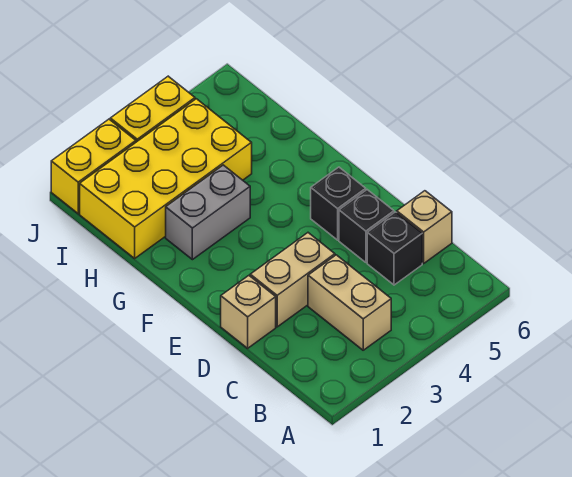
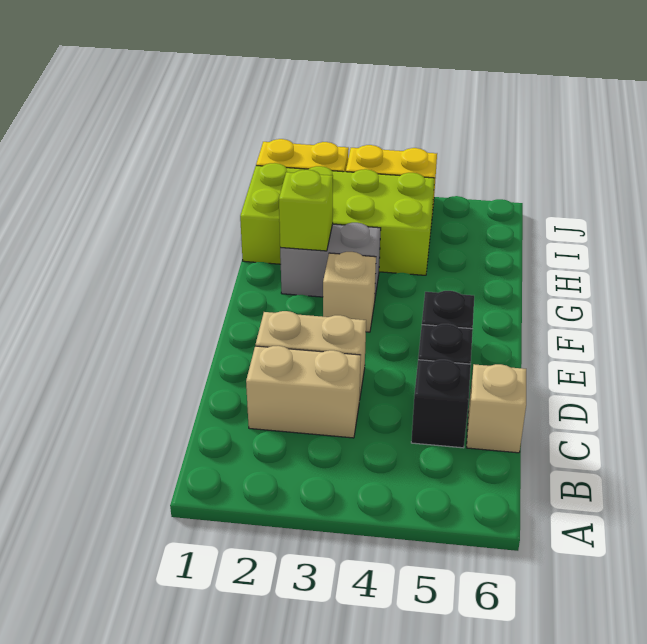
tan 1x2 brick [308,255,391,350] -> tan 1x2 brick turned to [246,346,361,438]
tan 1x1 brick [221,276,276,348] -> tan 1x1 brick moved to [323,252,376,332]
none -> lime 1x1 brick [279,170,333,251]
yellow 2x4 brick [80,99,252,258] -> lime 2x4 brick [240,163,435,275]

